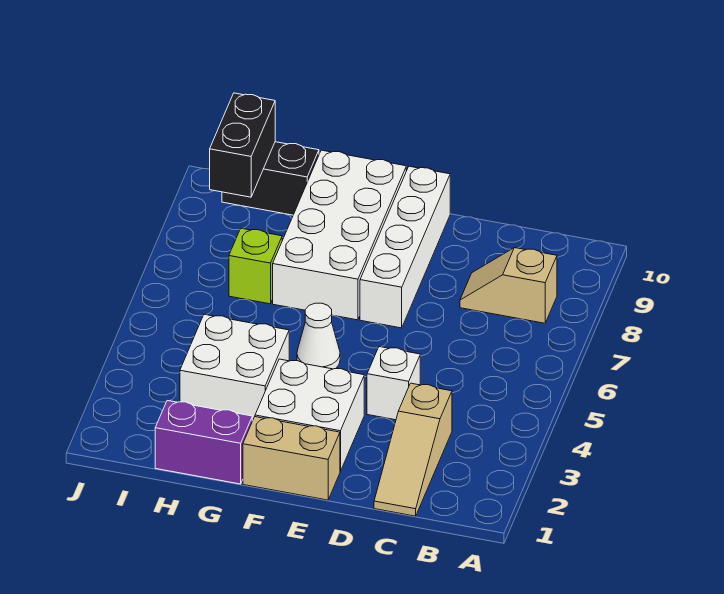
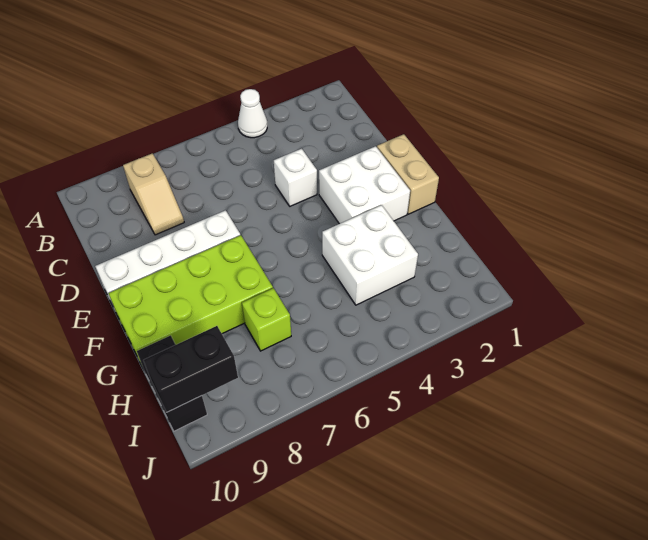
tan 1x3 slope [374,383,452,516] -> none
white 1x1 cone [297,303,340,369] -> white 1x1 cone moved to [238,89,267,138]
white 2x4 brick [273,150,406,320] -> lime 2x4 brick [108,235,273,365]
purple 1x2 brick [155,401,252,484] -> none

